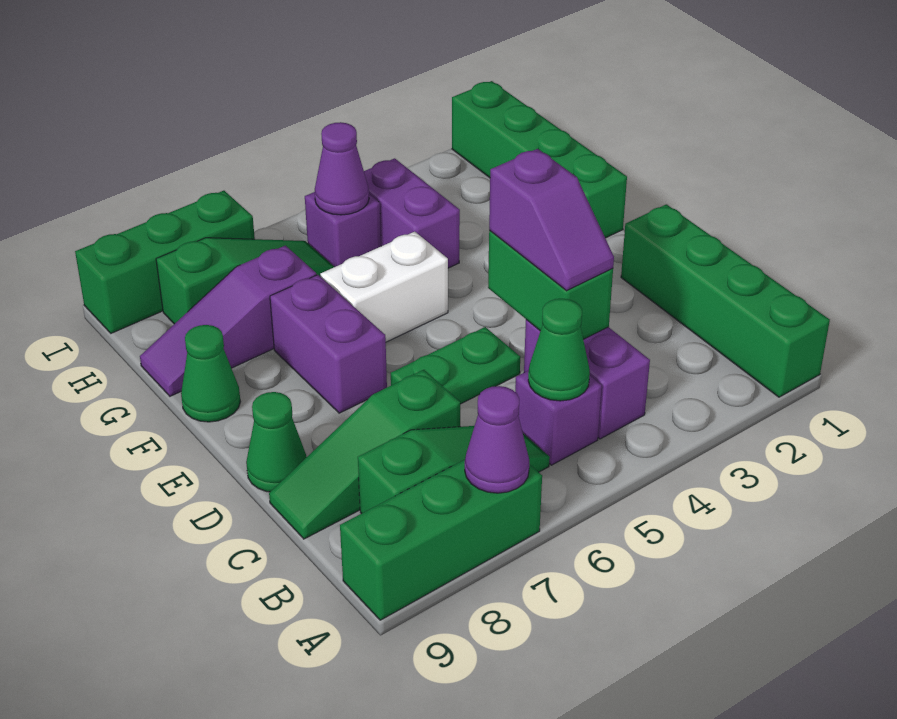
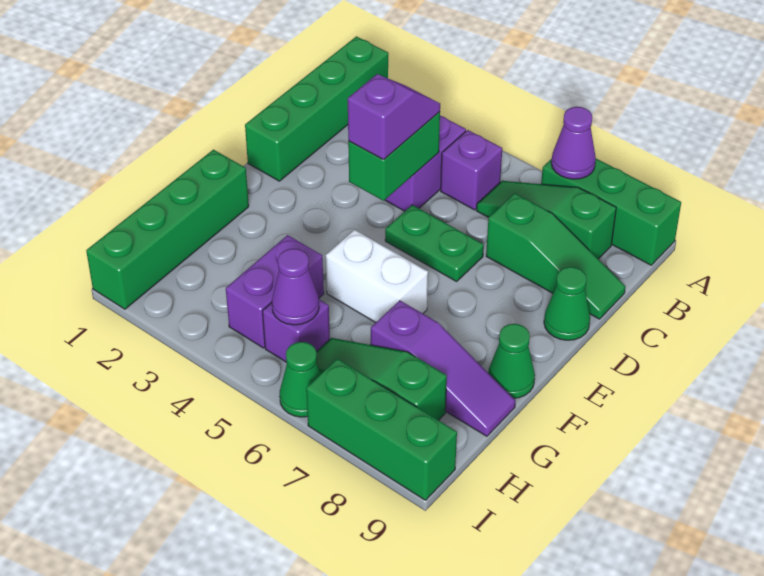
green 1x1 cone [528,299,590,401] -> green 1x1 cone moved to [280,342,321,417]
purple 1x2 brick [270,275,387,413] -> none

